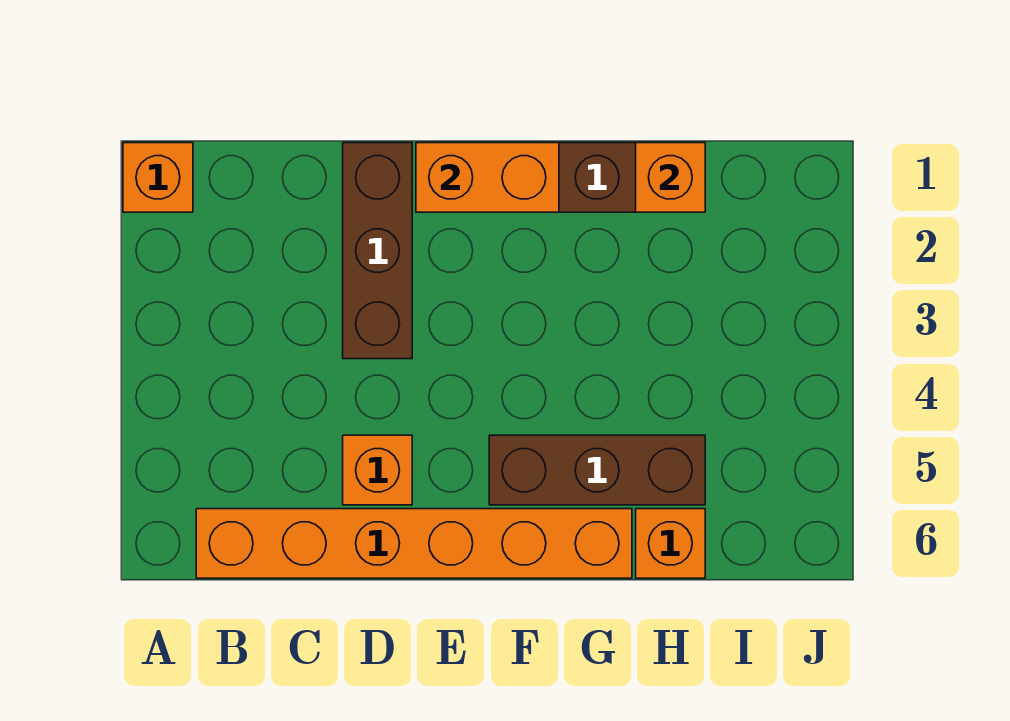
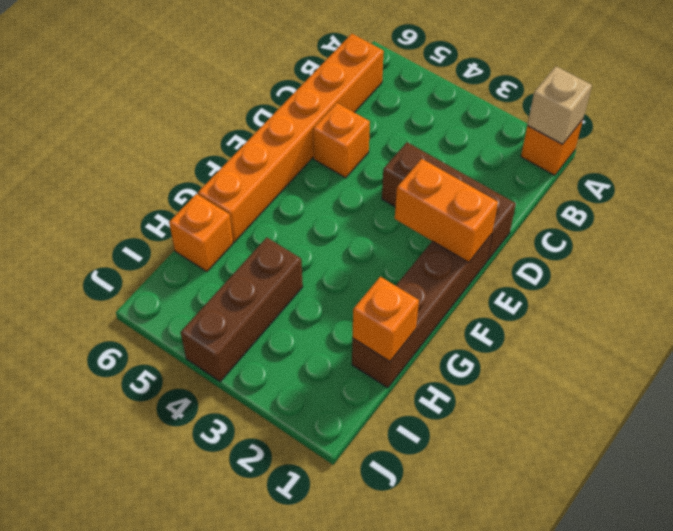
none -> tan 1x1 brick [527,67,592,144]
orange 1x2 brick [416,143,559,212] -> orange 1x2 brick turned to [395,159,498,262]
brown 1x3 brick [489,435,705,505] -> brown 1x3 brick moved to [181,238,303,381]

